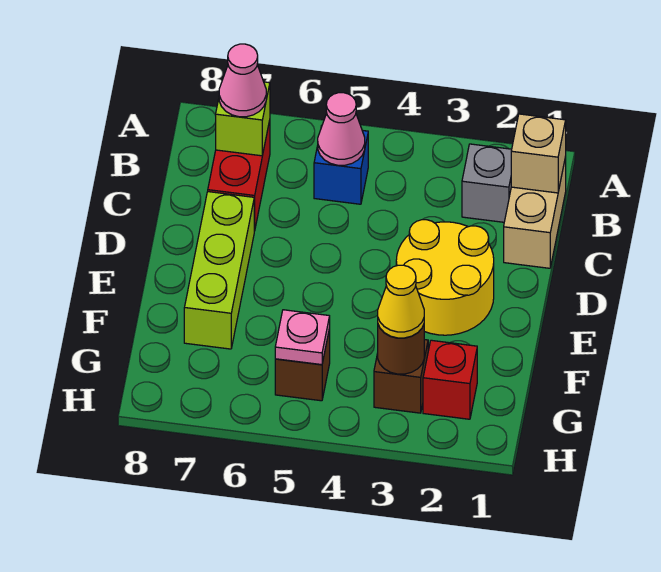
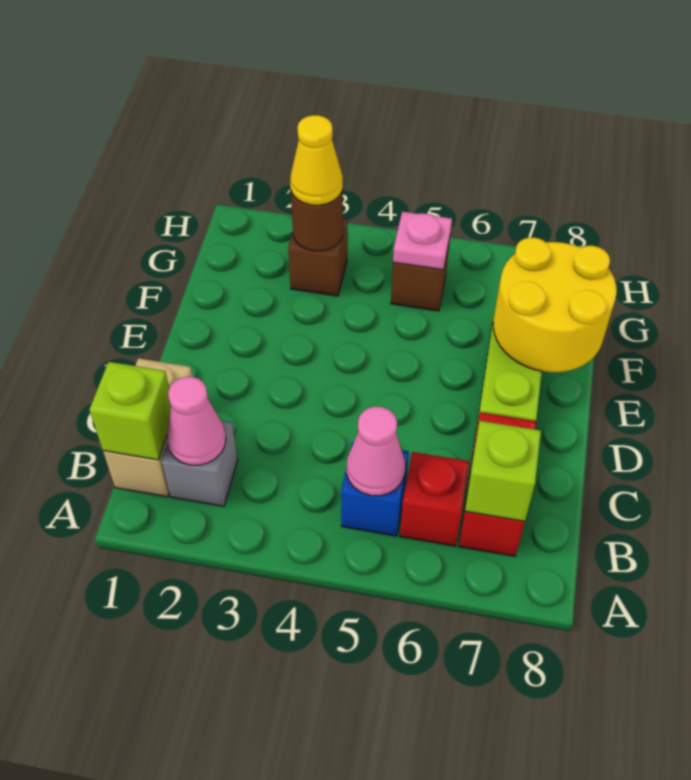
tan 1x1 brick [511,114,566,193] -> lime 1x1 brick [89,362,171,460]
pink 1x1 cone [219,44,266,117] -> pink 1x1 cone moved to [167,377,226,465]
yellow 2x2 round brick [396,220,494,335] -> yellow 2x2 round brick moved to [493,237,617,372]
red 1x1 brick [423,340,477,419] -> red 1x1 brick moved to [400,452,469,546]

